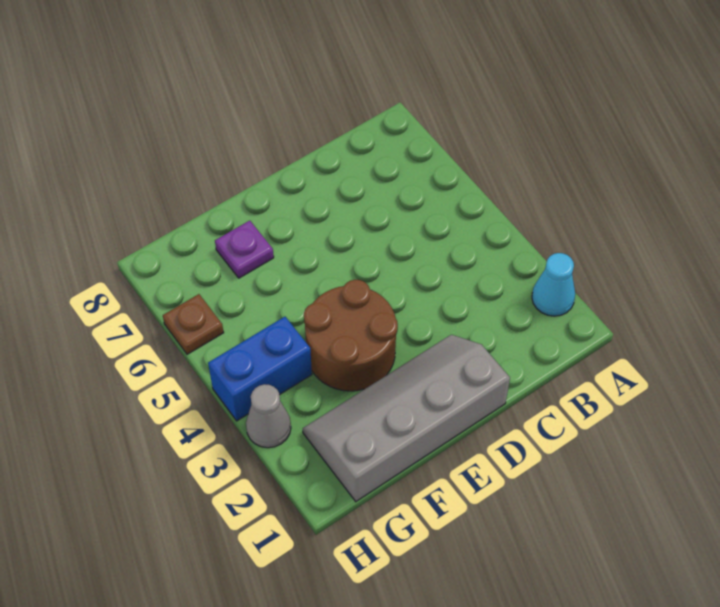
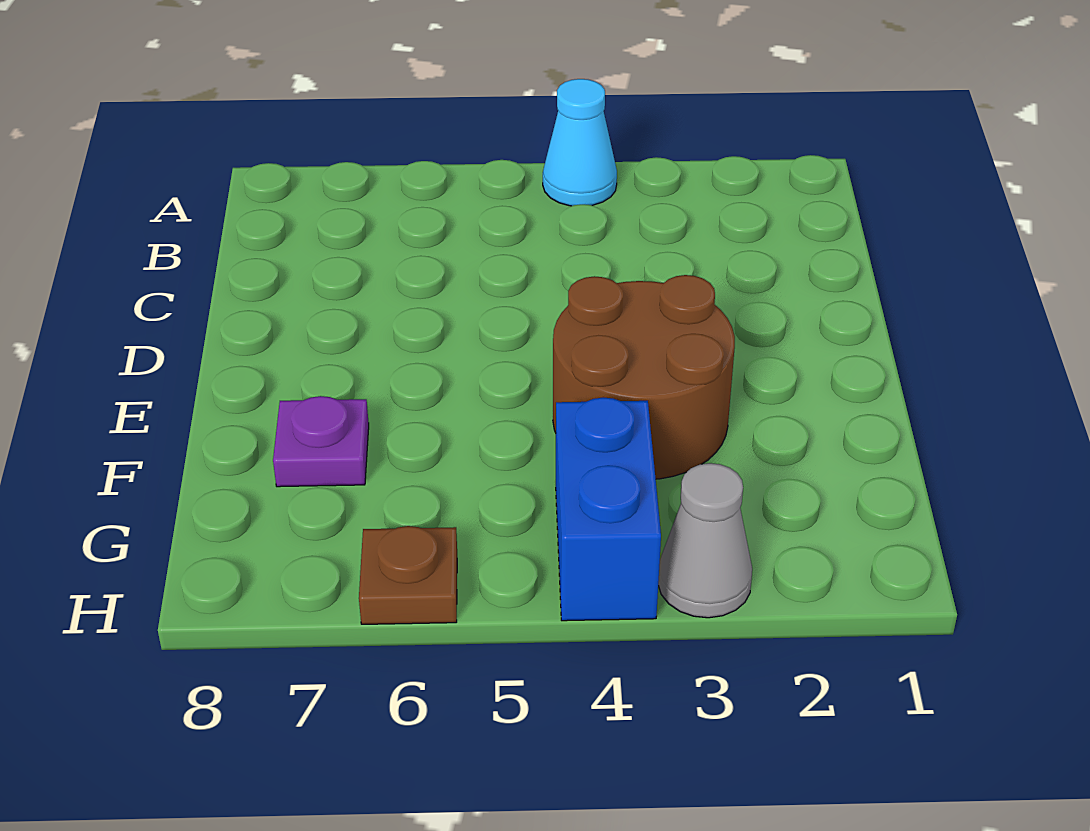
cyan 1x1 cone [532,253,575,316] -> cyan 1x1 cone moved to [543,79,617,206]
grey 2x4 slope [303,335,510,501] -> none

